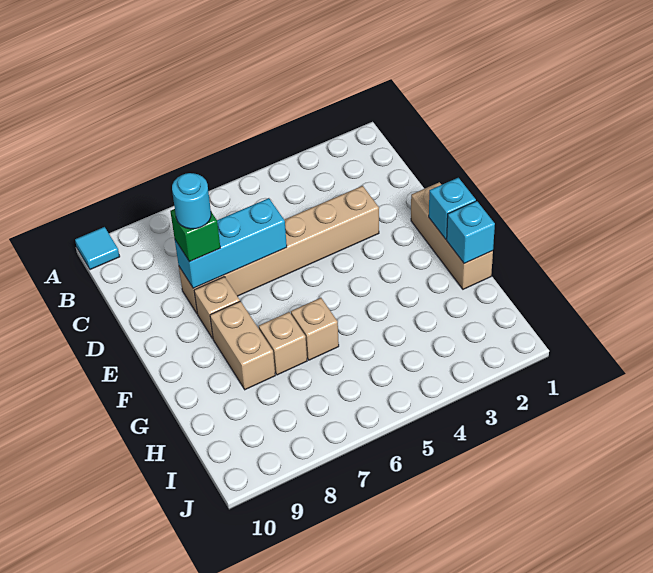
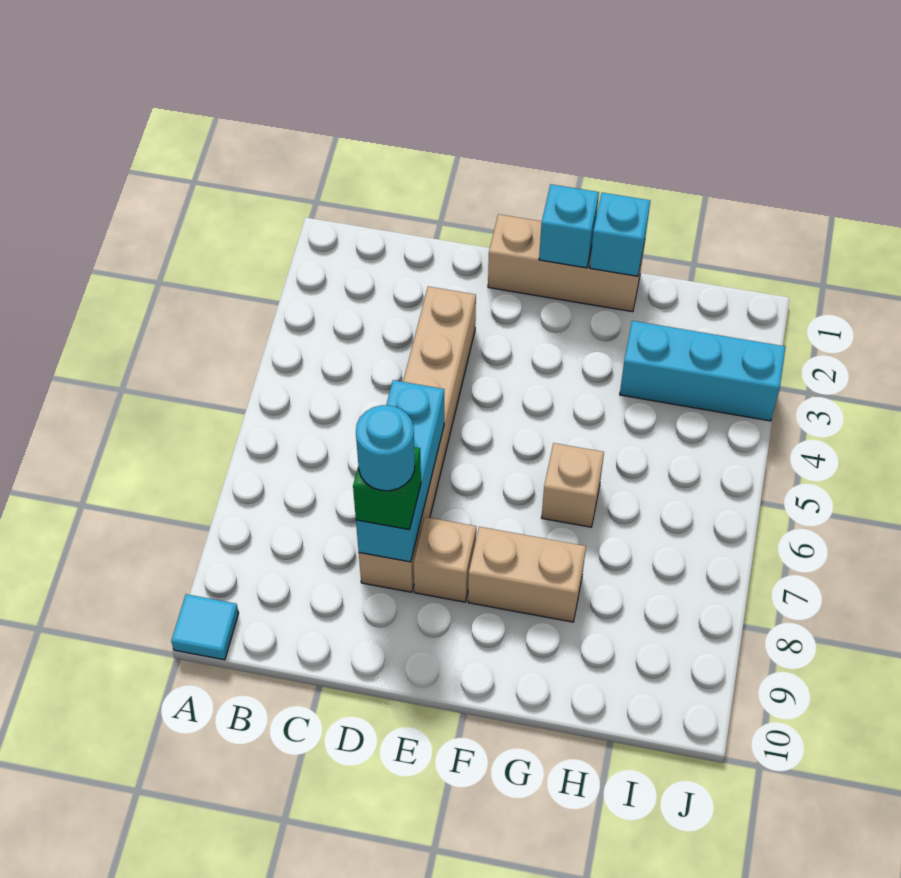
tan 1x1 brick [259,312,307,375] -> none
none -> cyan 1x3 brick [620,321,785,421]

